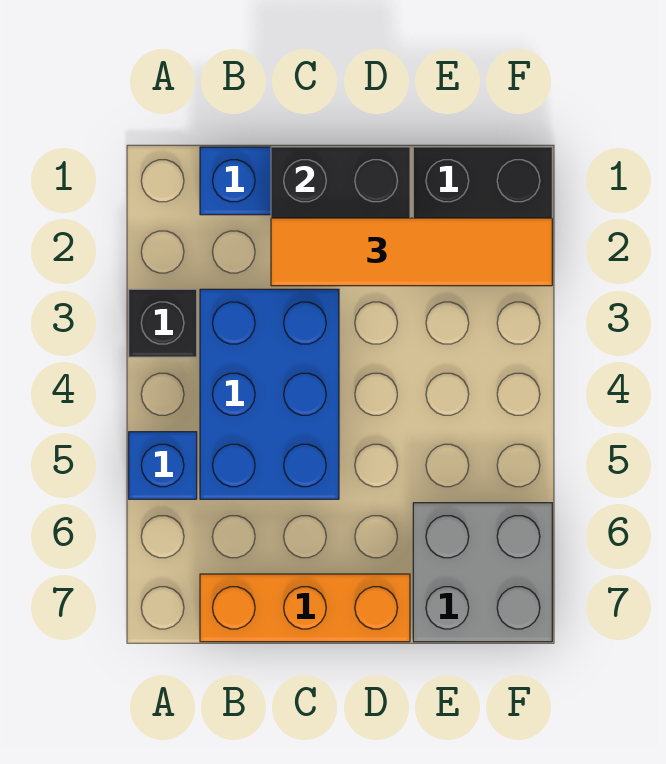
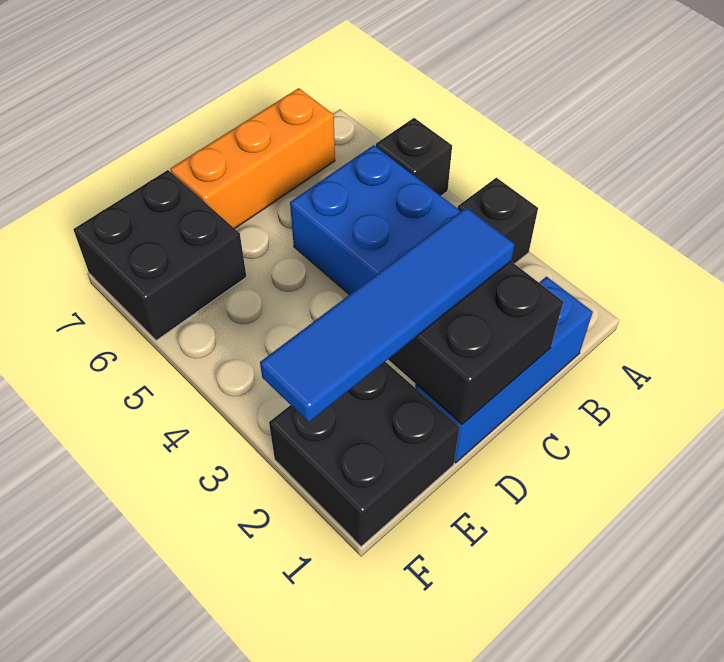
blue 1x1 brick [129,432,197,499] -> black 1x1 brick [376,118,452,196]
orange 1x4 tile [271,218,552,286] -> blue 1x4 tile [260,208,514,422]
grey 2x2 brick [413,503,552,642] -> black 2x2 brick [73,170,246,341]

